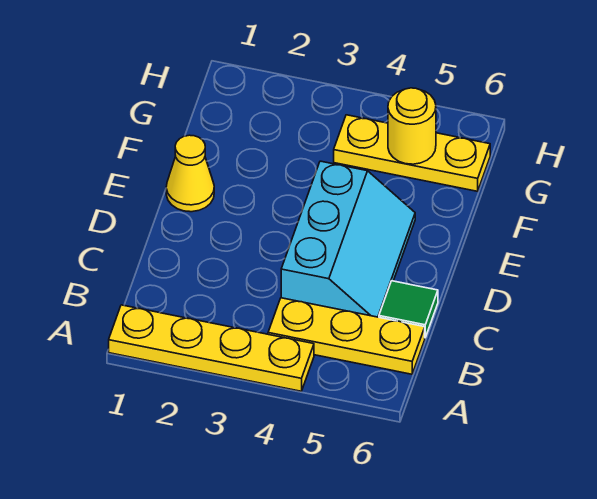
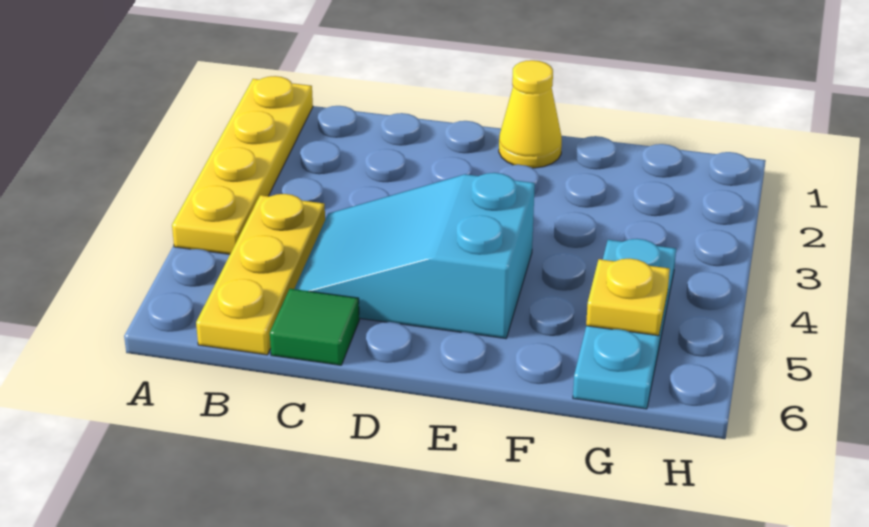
cyan 2x3 slope [281,161,415,317] -> cyan 2x3 slope turned to [295,173,535,339]
yellow 1x3 plate [334,115,490,191] -> cyan 1x3 plate [573,239,676,409]
yellow 1x1 round brick [388,88,436,164] -> yellow 1x1 plate [586,259,670,336]

